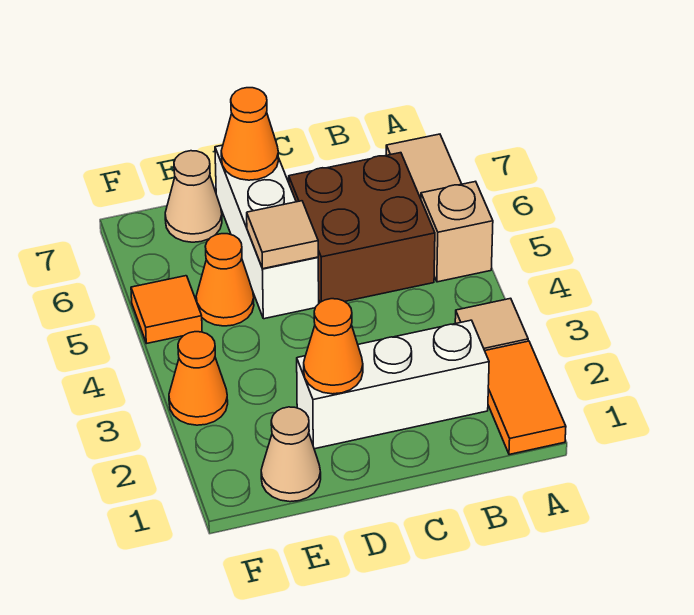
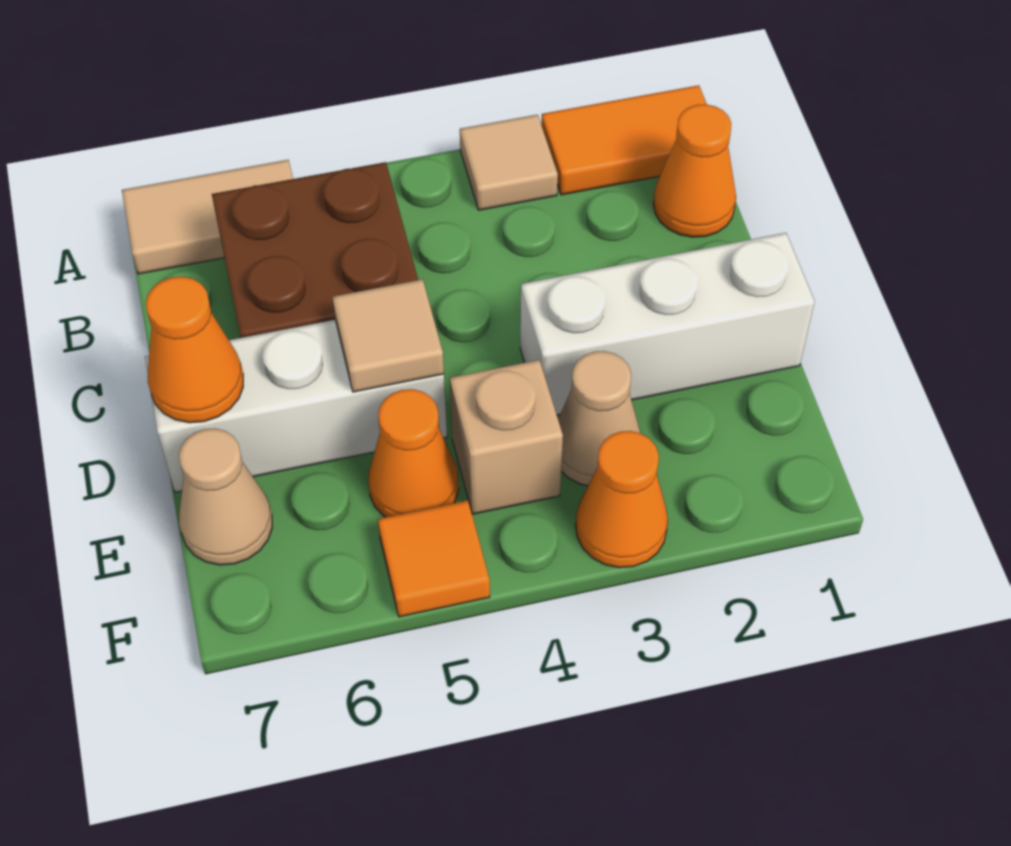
tan 1x1 brick [421,181,493,282] -> tan 1x1 brick moved to [450,360,563,514]
white 1x3 brick [297,320,489,449] -> white 1x3 brick turned to [520,233,815,415]
orange 1x1 cone [304,299,363,394] -> orange 1x1 cone moved to [653,104,736,237]
tan 1x1 cone [261,407,321,502] -> tan 1x1 cone moved to [558,351,640,486]

